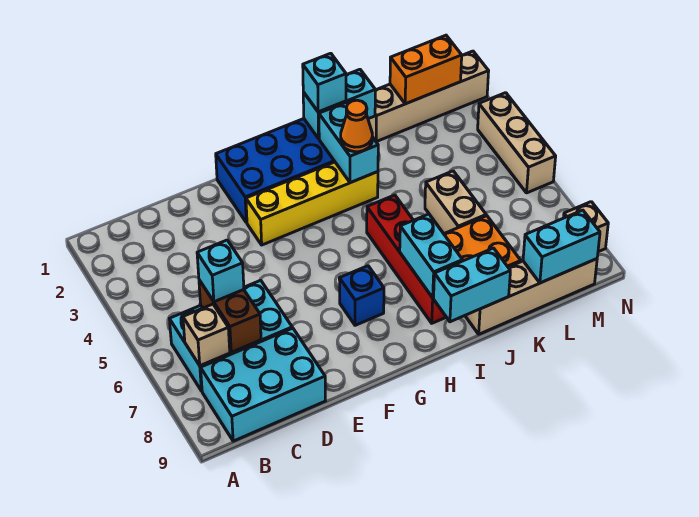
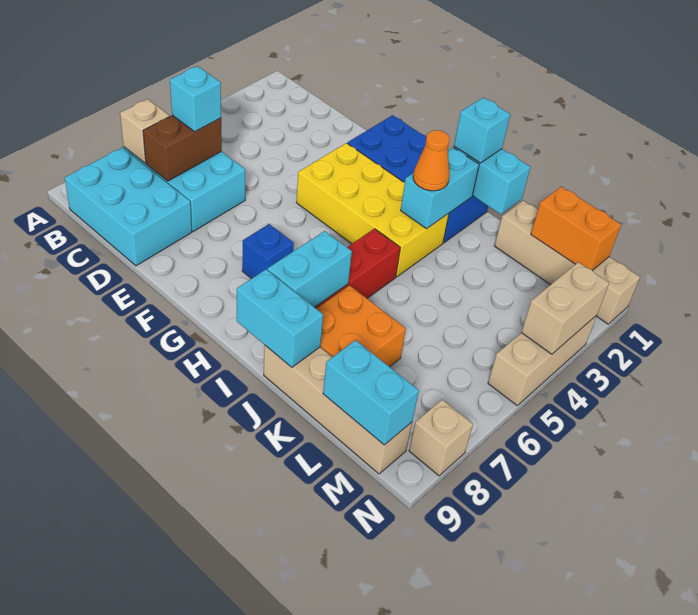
yellow 1x4 brick [246,162,378,245] -> yellow 2x4 brick [297,143,449,277]
tan 1x2 brick [425,171,486,234] -> tan 1x2 brick moved to [521,262,609,354]

